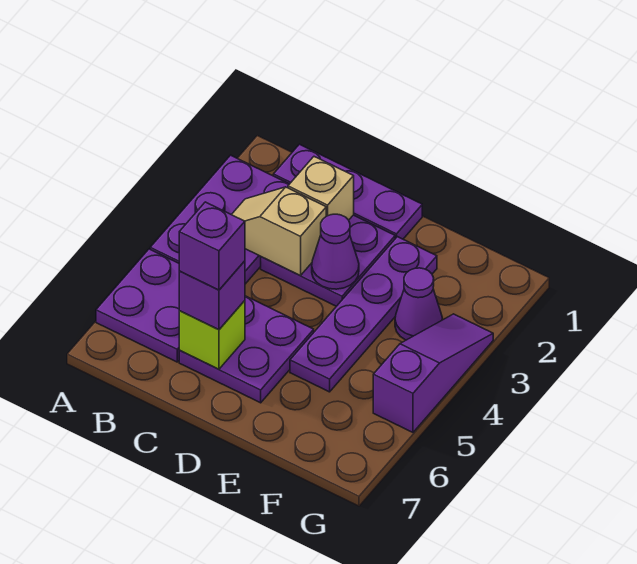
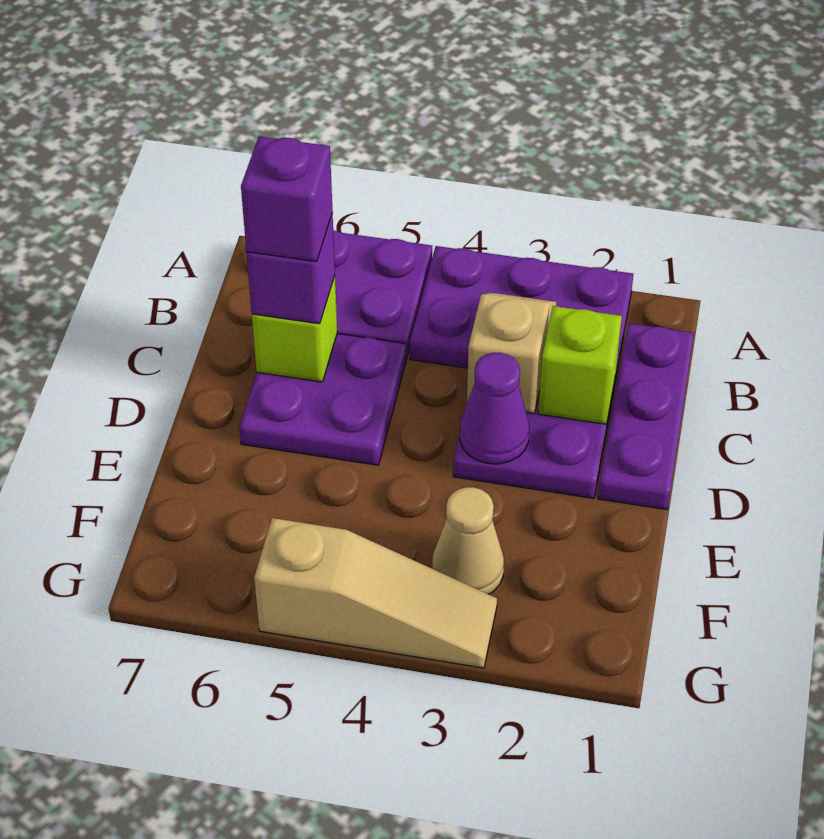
tan 1x1 brick [288,157,354,220] -> lime 1x1 brick [538,306,622,424]
purple 1x4 plate [290,237,437,392] -> none
purple 1x1 cone [395,268,442,340] -> tan 1x1 cone [432,487,504,594]
purple 1x3 slope [373,314,493,432] -> tan 1x3 slope [254,518,497,668]

